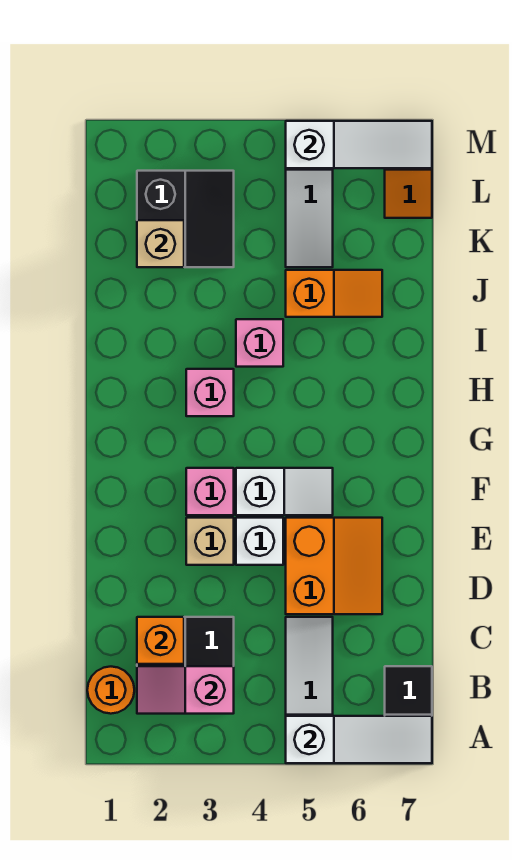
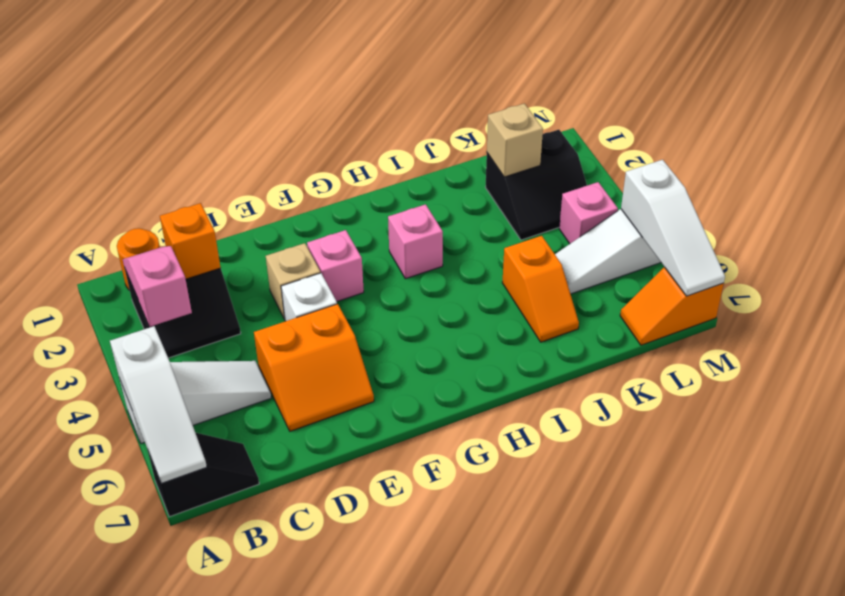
white 1x2 slope [236,468,333,515] -> none
pink 1x1 brick [236,319,283,367] -> pink 1x1 brick moved to [559,182,618,244]

